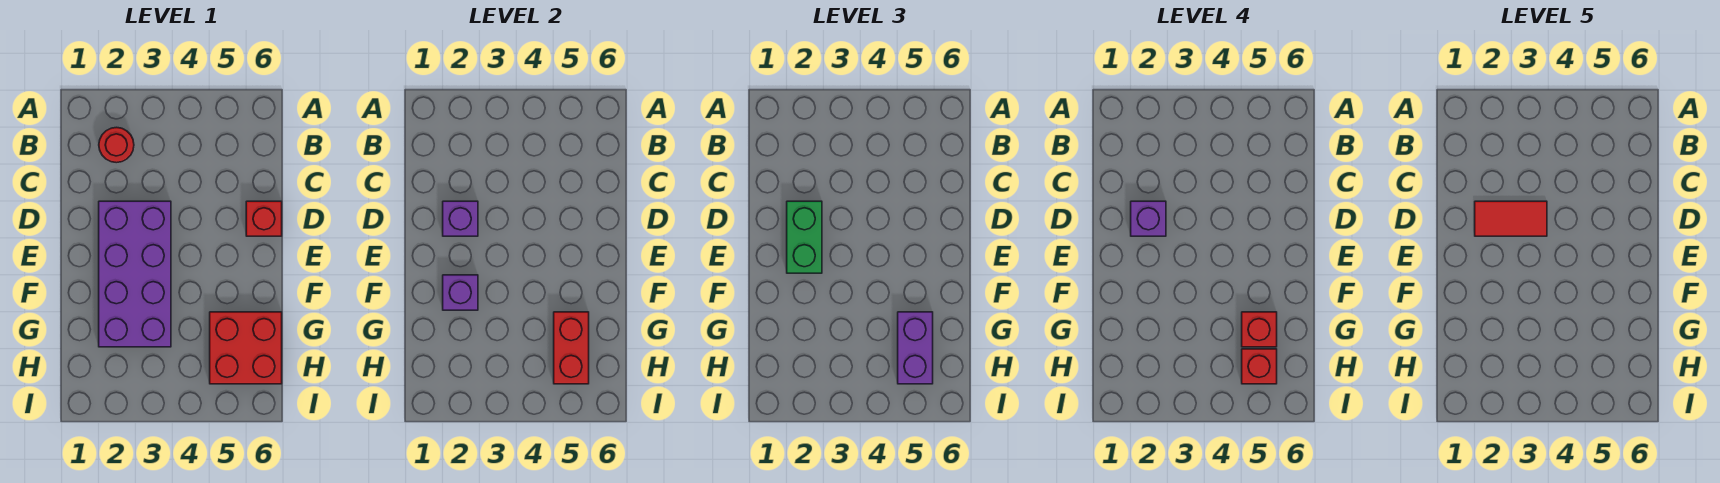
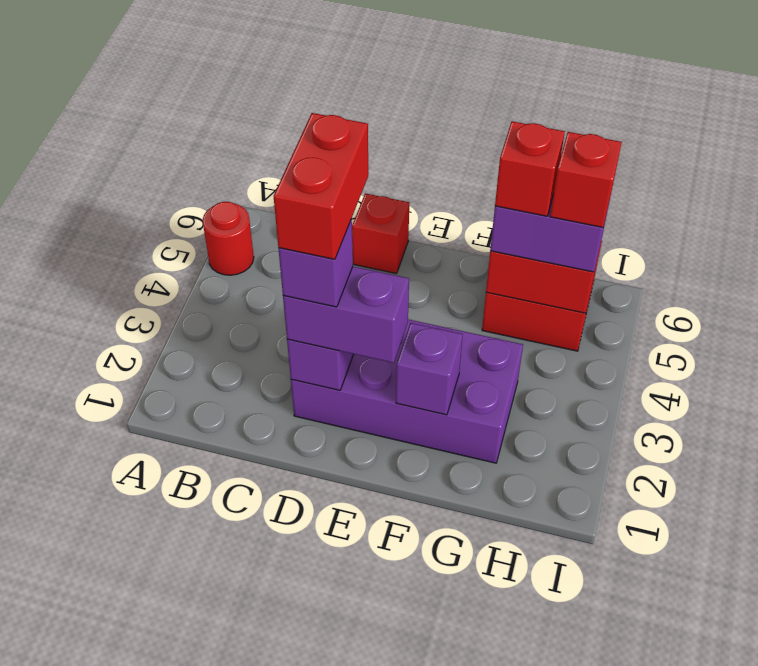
red 1x1 round brick [99,127,134,163] -> red 1x1 round brick moved to [202,202,254,275]
green 1x2 brick [787,201,822,273] -> purple 1x2 brick [283,266,409,363]
red 1x2 tile [1475,201,1547,236] -> red 1x2 brick [274,113,368,259]

